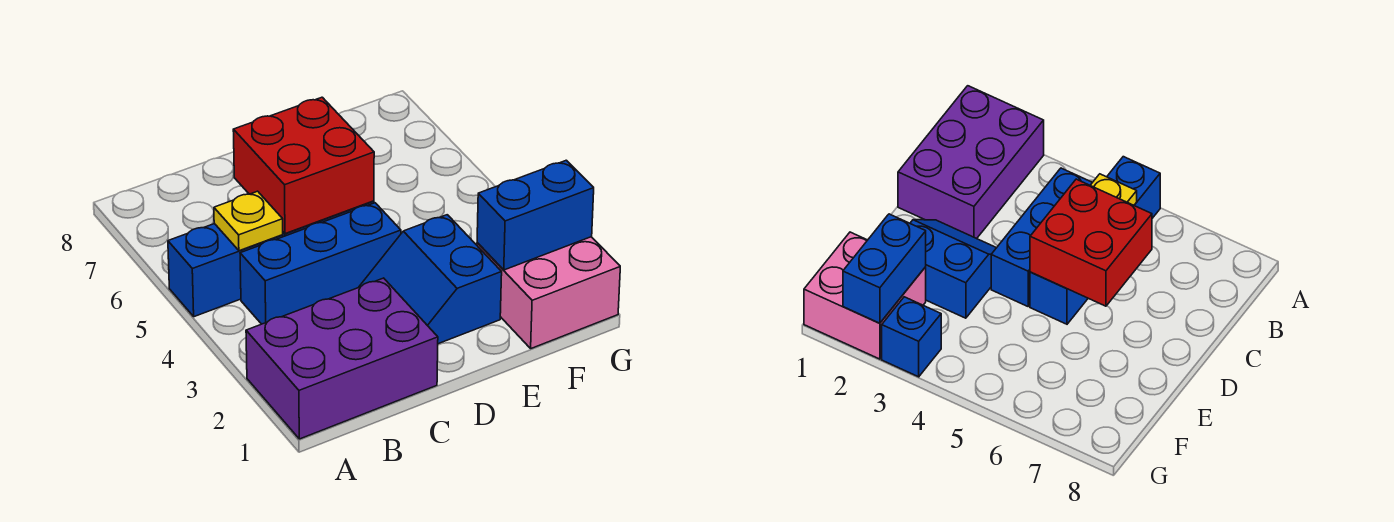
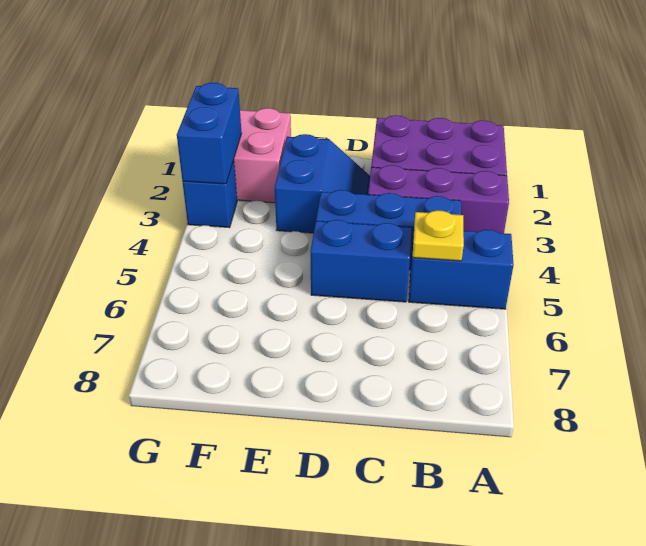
none -> purple 1x3 brick [368,165,509,233]
red 2x2 brick [233,97,374,234] -> none
blue 1x2 brick [477,160,594,270] -> blue 1x2 brick turned to [177,83,242,184]

